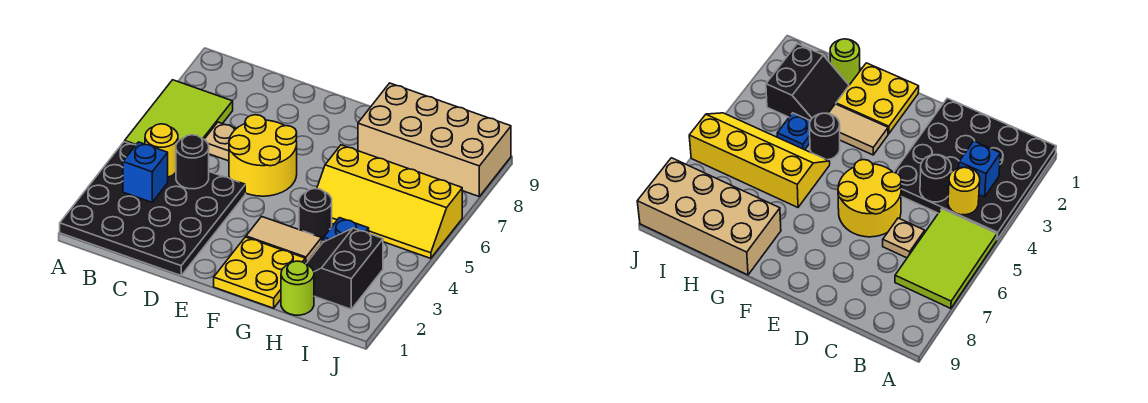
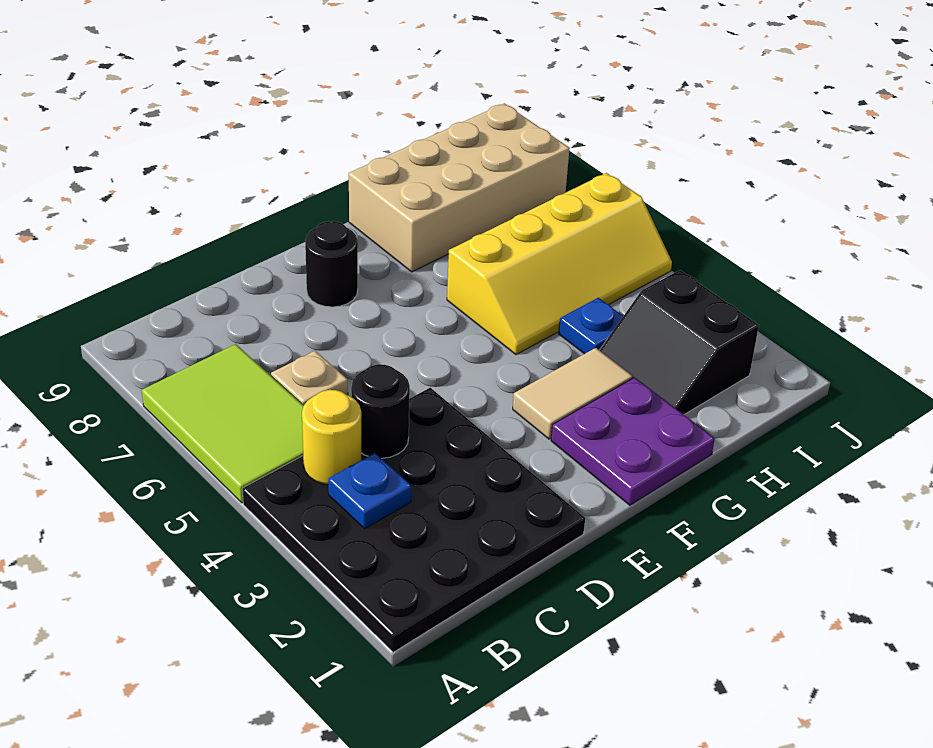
blue 1x1 brick [123,142,168,202] -> blue 1x1 plate [328,453,411,529]
yellow 2x2 round brick [229,115,297,196] -> none
yellow 2x2 plate [214,237,305,308] -> purple 2x2 plate [551,377,715,505]
black 1x1 round brick [299,189,332,242] -> black 1x1 round brick moved to [305,221,358,307]
lime 1x1 round brick [281,261,314,315] -> none

